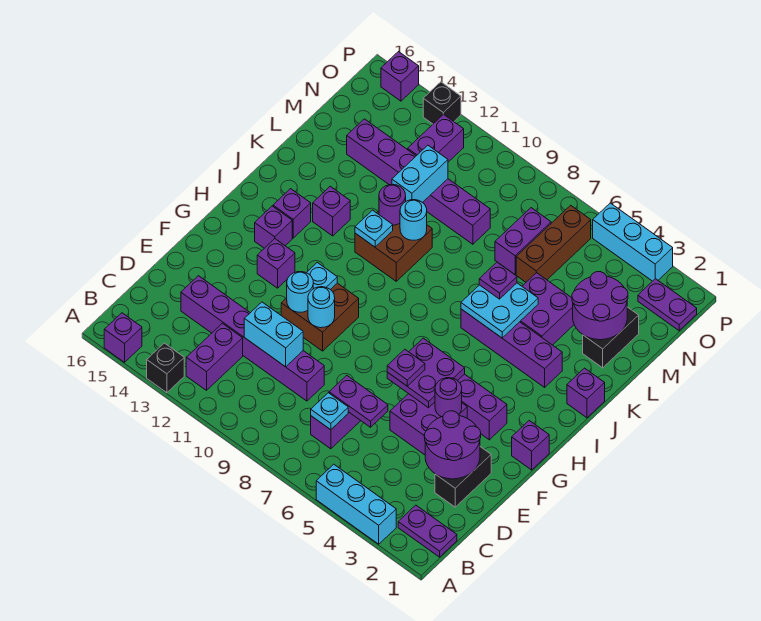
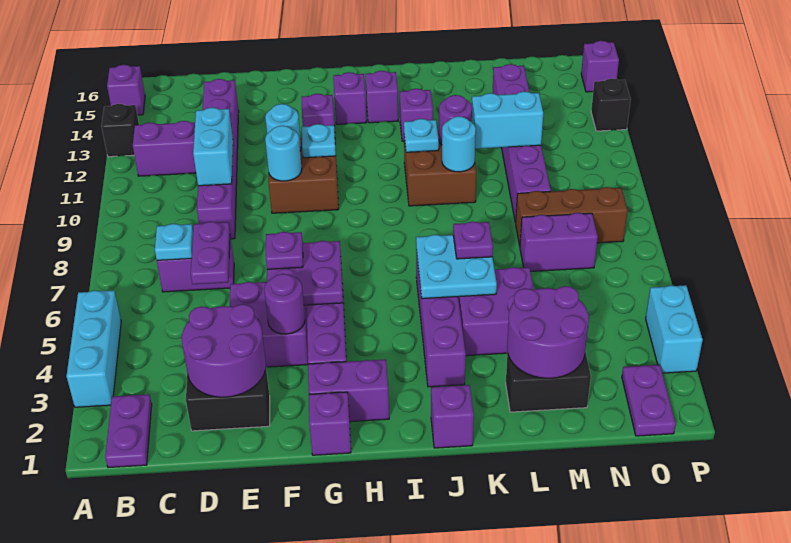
brown 1x3 brick [516,205,591,282] -> brown 1x3 brick moved to [516,187,628,246]
purple 1x2 brick [408,114,464,162] -> purple 1x2 brick moved to [308,359,389,422]
cyan 1x3 brick [593,203,673,281] -> cyan 1x2 brick [646,285,703,373]

